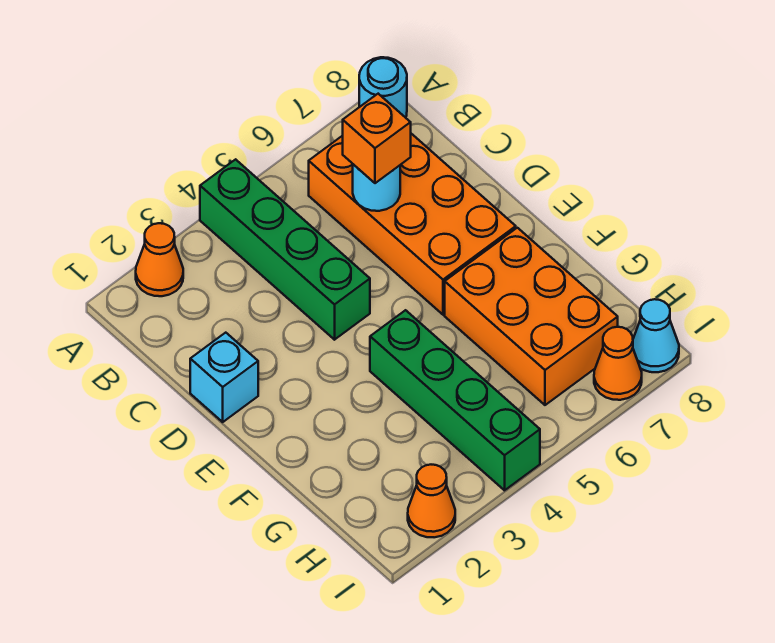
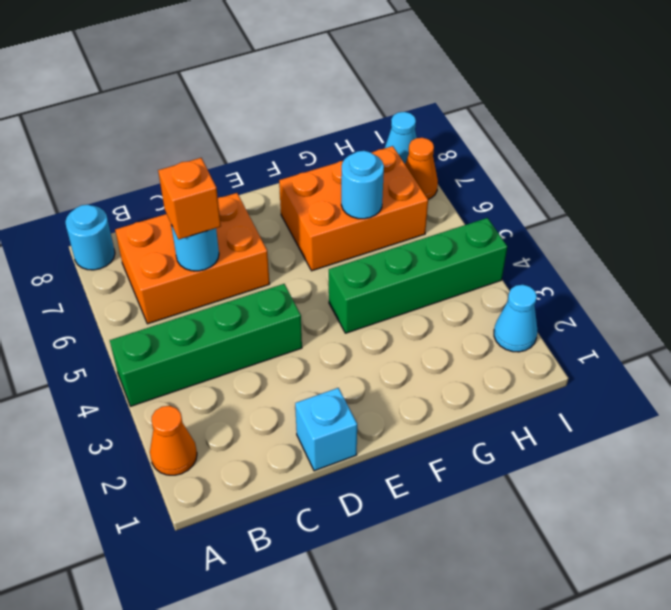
orange 2x4 brick [309,134,516,315] -> orange 2x3 brick [115,193,270,324]
none -> cyan 1x1 round brick [341,151,384,219]
orange 1x1 cone [408,465,455,537] -> cyan 1x1 cone [494,285,538,352]

